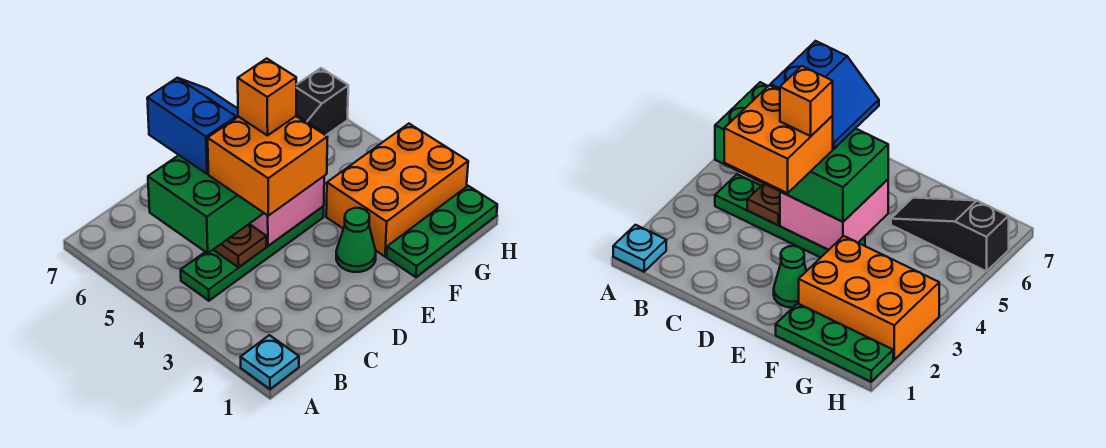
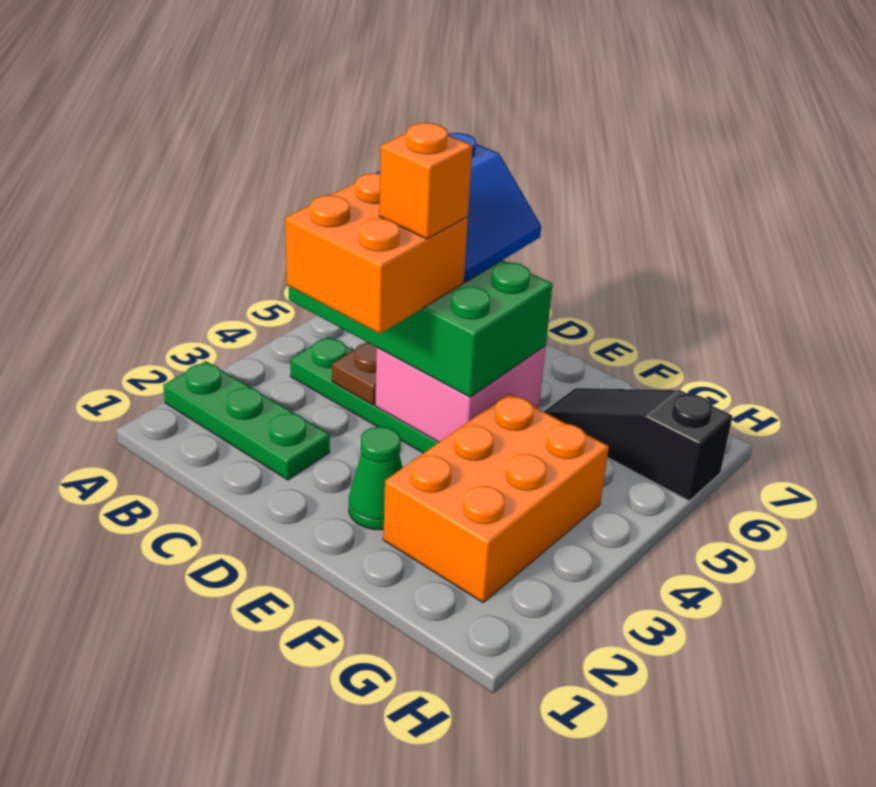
cyan 1x1 plate [241,335,299,389] -> none
green 1x3 plate [387,186,497,277] -> green 1x3 plate moved to [163,361,330,480]
orange 2x3 brick [326,124,468,257] -> orange 2x3 brick turned to [383,393,609,602]

